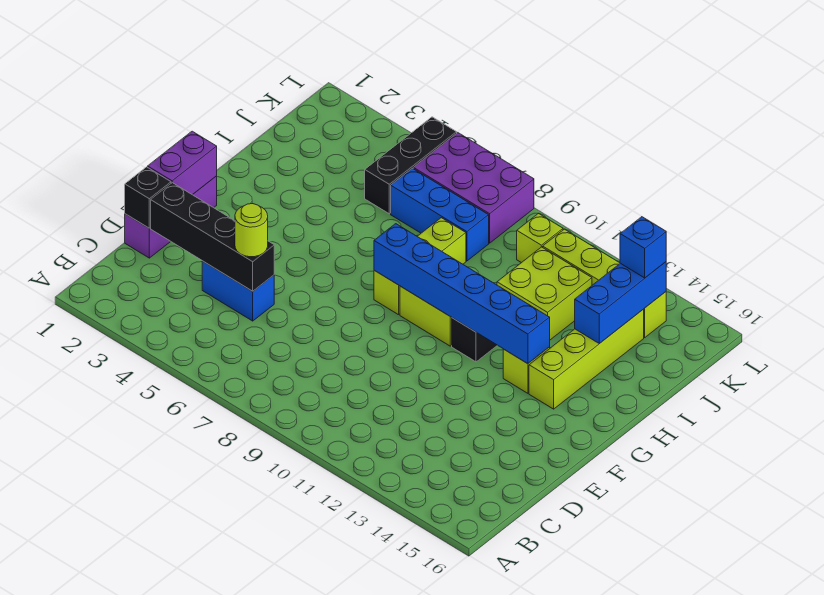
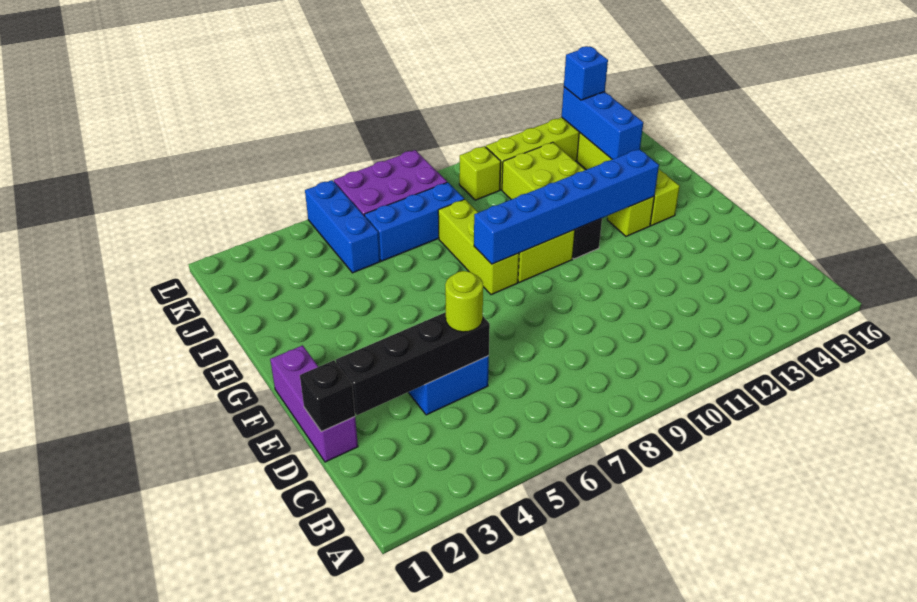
purple 1x2 brick [148,131,217,195] -> none
black 1x3 brick [365,117,457,214] -> blue 1x3 brick [305,180,380,273]

